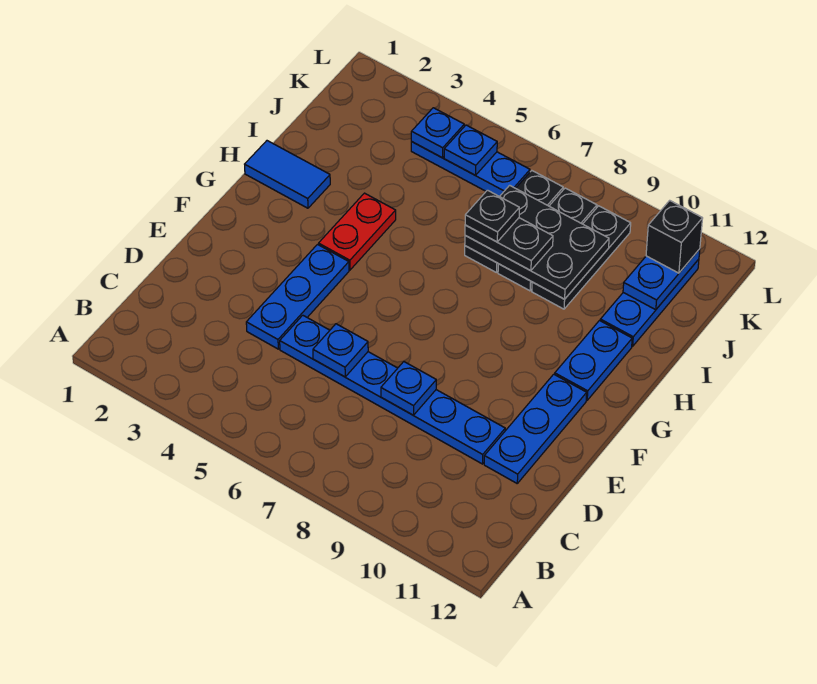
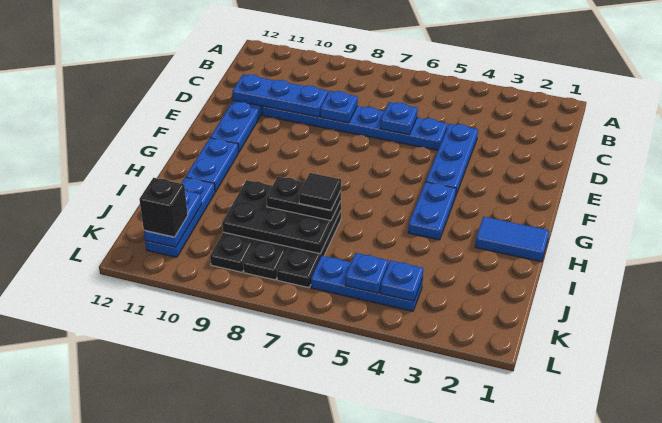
none -> blue 1x3 plate [233,74,328,117]
red 1x2 plate [319,193,396,270] -> blue 1x2 plate [408,182,456,240]
black 1x1 plate [465,190,519,242] -> black 1x1 tile [299,173,341,210]

